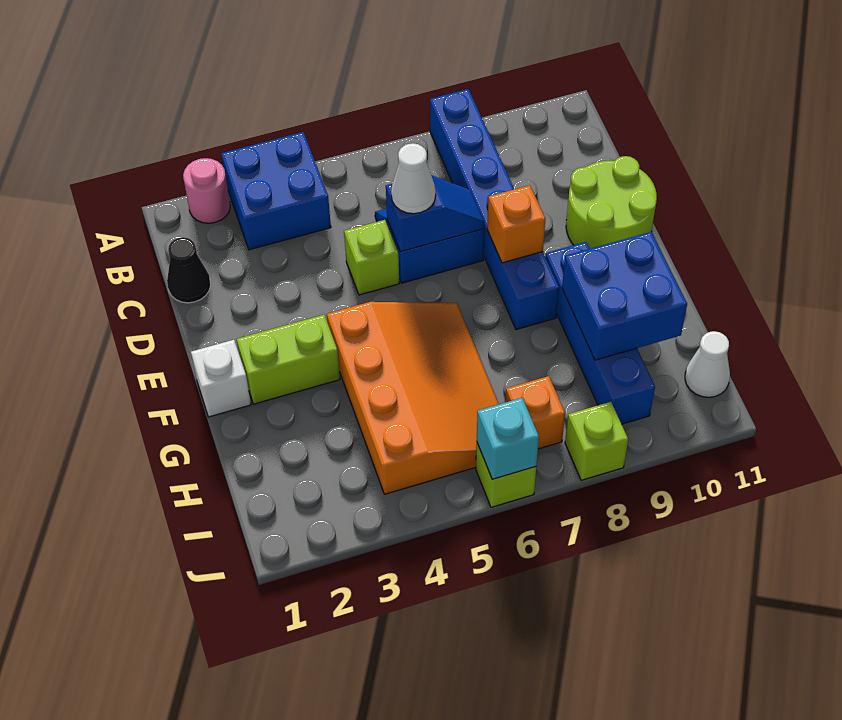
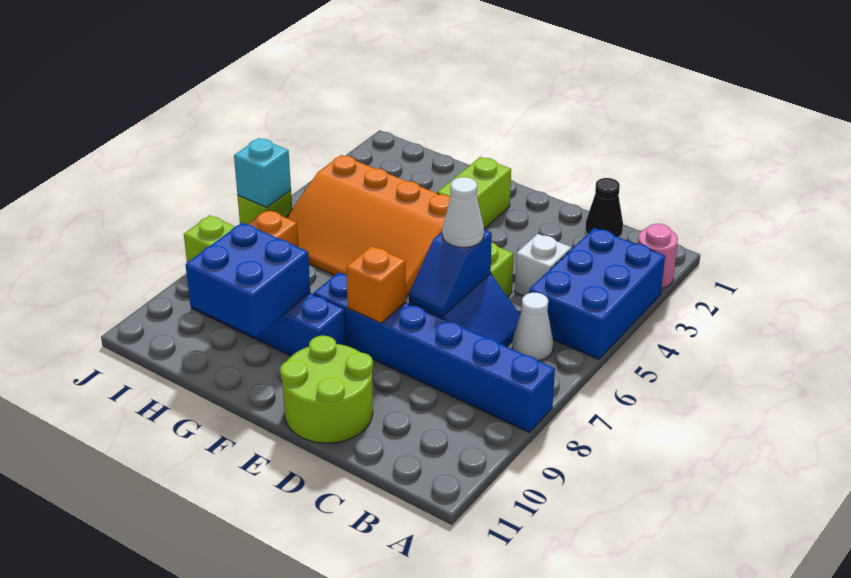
blue 2x2 brick [221,132,331,250] -> blue 2x3 brick [529,228,665,359]
white 1x1 brick [191,340,251,417] -> white 1x1 brick moved to [515,234,571,296]
white 1x1 cone [685,331,730,397] -> white 1x1 cone moved to [512,293,553,361]

